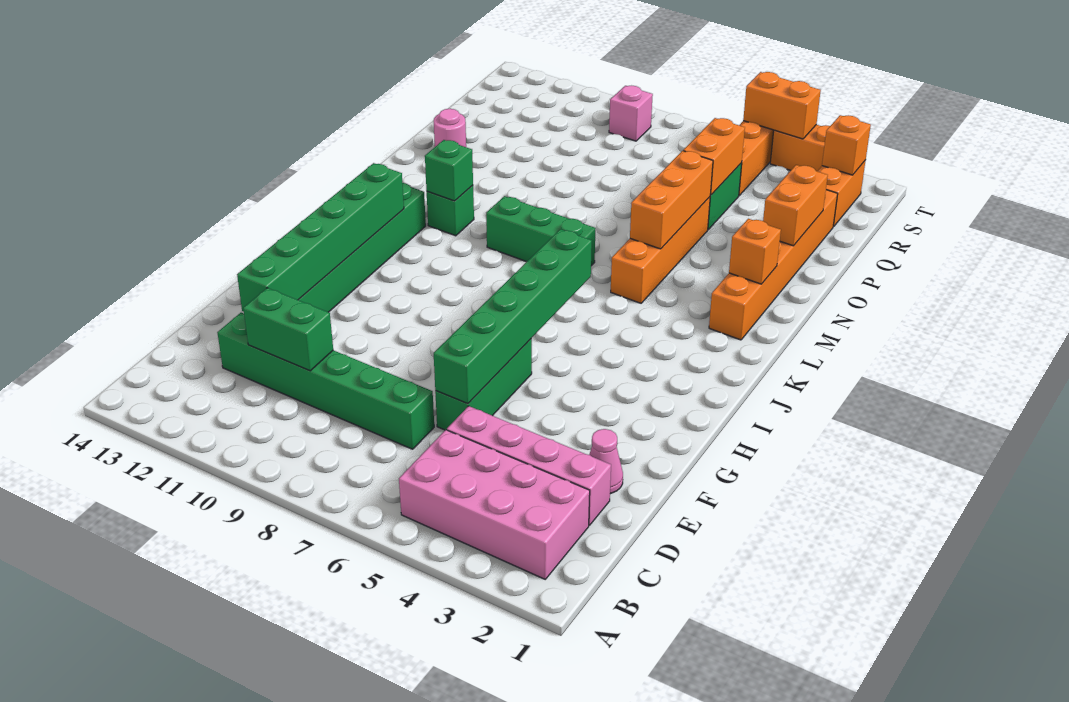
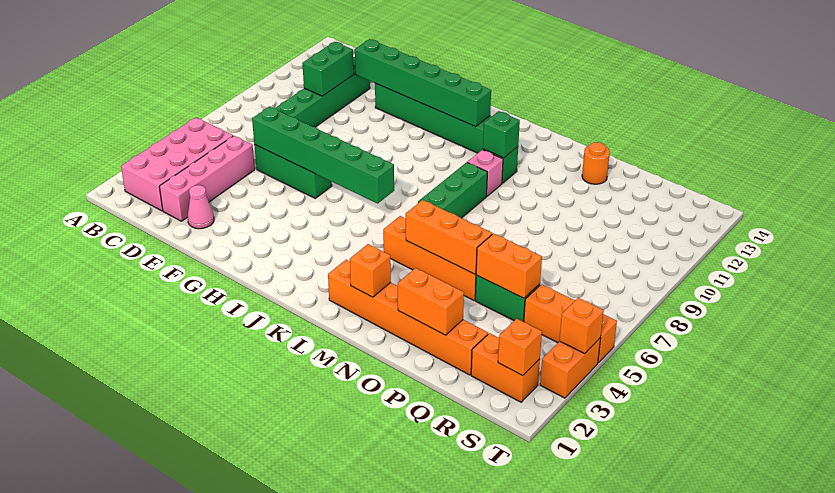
pink 1x1 round brick [433,109,466,147] -> orange 1x1 round brick [582,142,610,184]
pink 1x1 brick [609,86,653,141] -> pink 1x1 brick moved to [467,150,503,196]
orange 1x2 brick [743,72,821,139] -> orange 1x1 brick [560,298,604,354]

